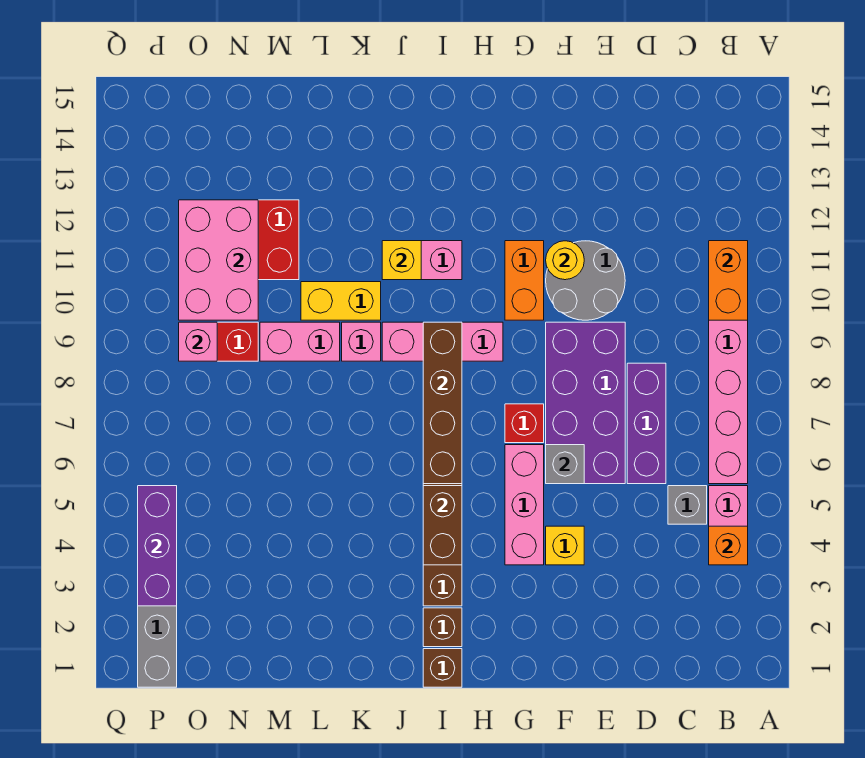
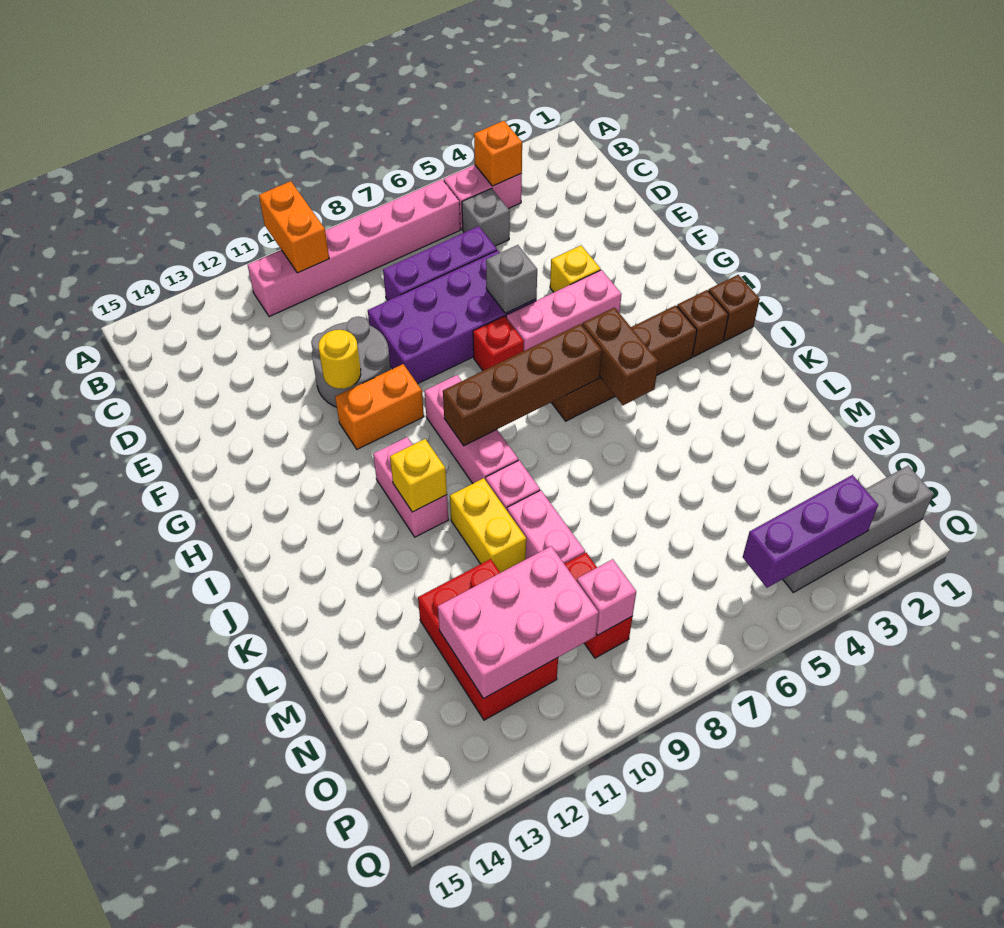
orange 1x2 brick [709,241,748,320] -> orange 1x2 brick turned to [259,181,329,273]
brown 1x2 brick [423,486,462,565] -> brown 1x2 brick turned to [582,307,659,405]

